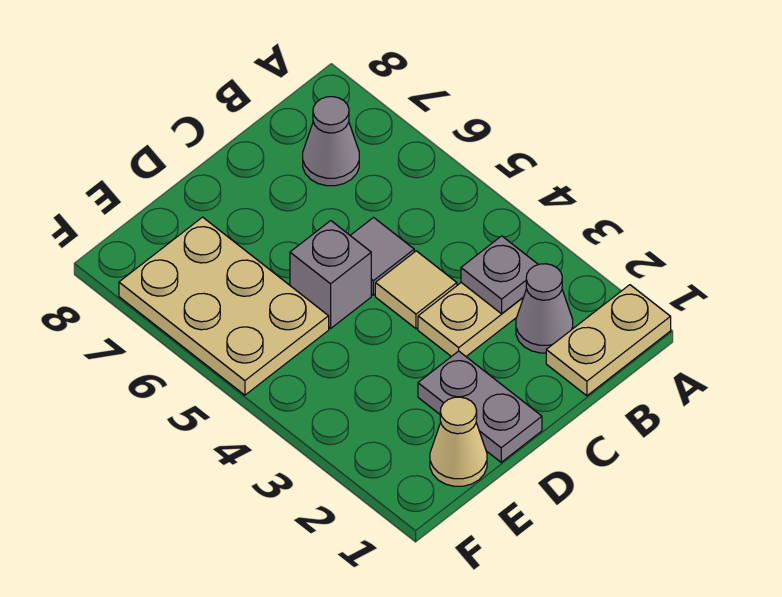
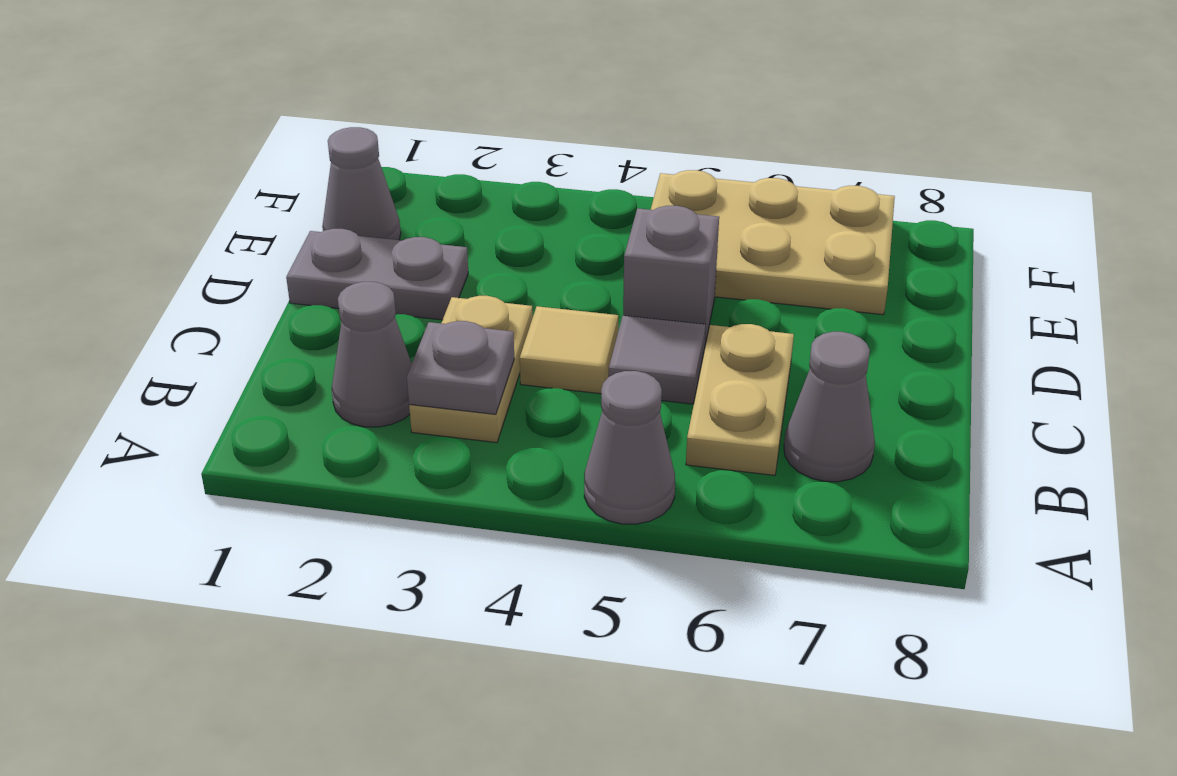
tan 1x2 plate [546,285,671,396] -> tan 1x2 plate moved to [686,324,794,475]
none -> grey 1x1 cone [584,371,675,524]
tan 1x1 cone [430,397,487,486] -> grey 1x1 cone [322,127,401,240]

